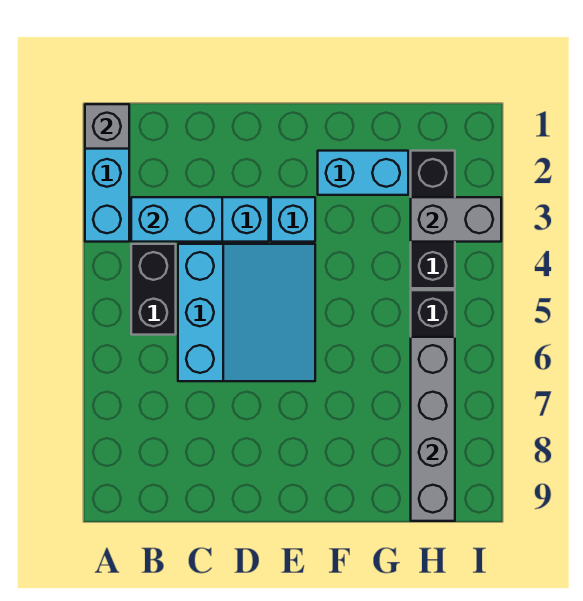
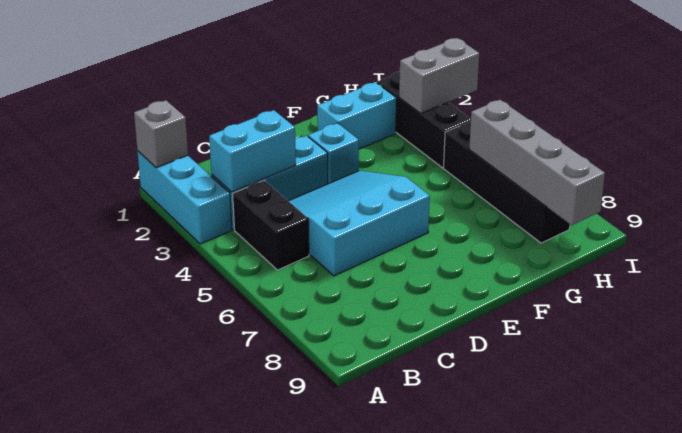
cyan 3x3 slope [178,244,315,381] -> cyan 3x3 slope turned to [289,171,430,276]

